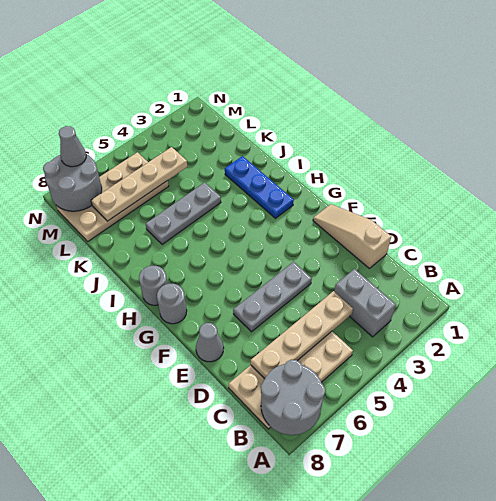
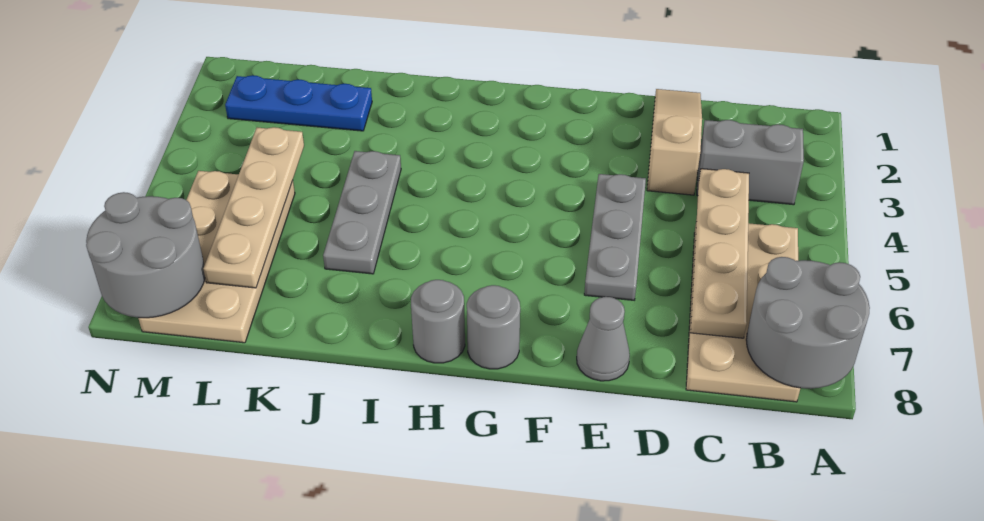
tan 1x3 slope [313,204,391,268] -> tan 1x3 slope turned to [647,89,702,195]
blue 1x3 plate [225,156,294,218] -> blue 1x3 plate moved to [225,75,372,131]
grey 1x1 cone [59,126,86,167] -> none

